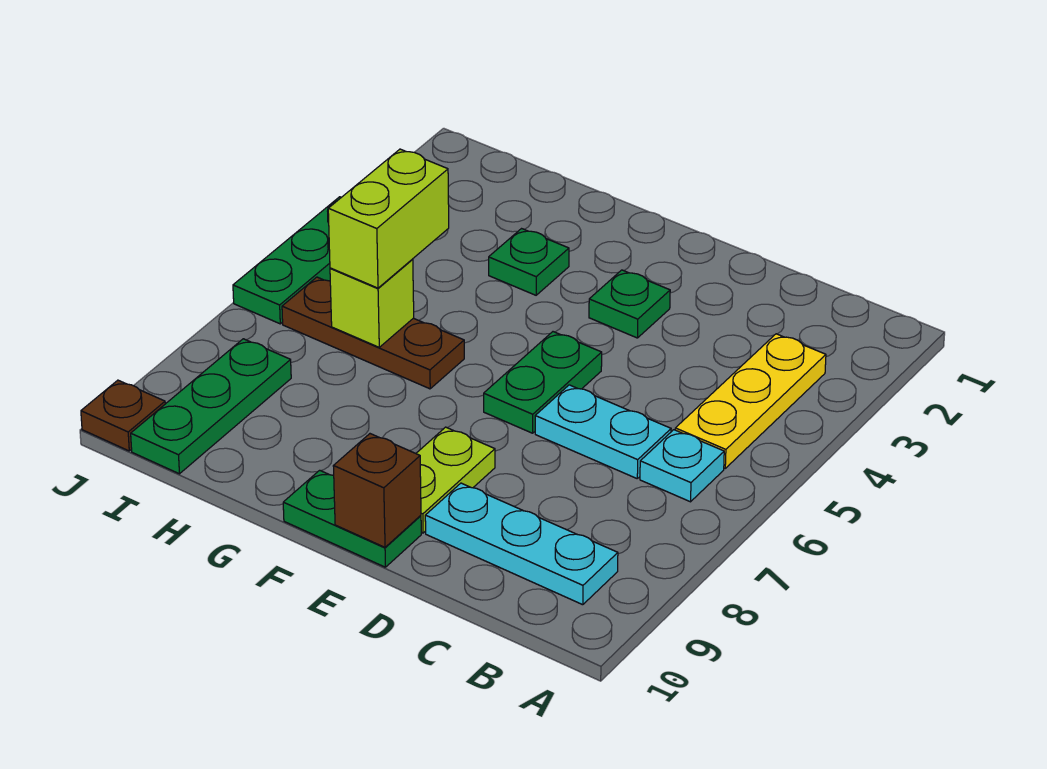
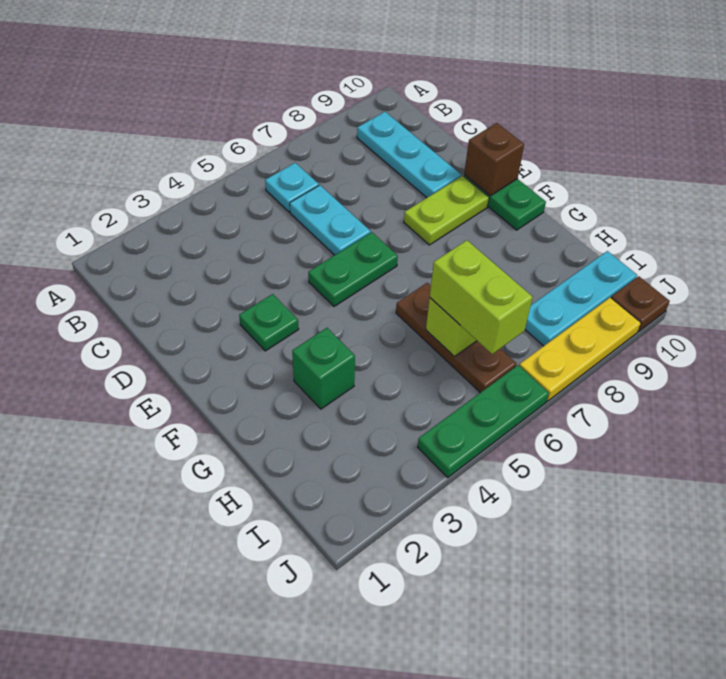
yellow 1x3 plate [675,334,826,468] -> yellow 1x3 plate moved to [519,298,641,401]
green 1x1 plate [489,229,569,295] -> green 1x1 brick [292,328,355,409]
lime 1x2 brick [328,149,449,288] -> lime 1x2 brick turned to [430,240,533,354]
green 1x3 plate [131,339,291,474] -> cyan 1x3 plate [525,251,637,346]

